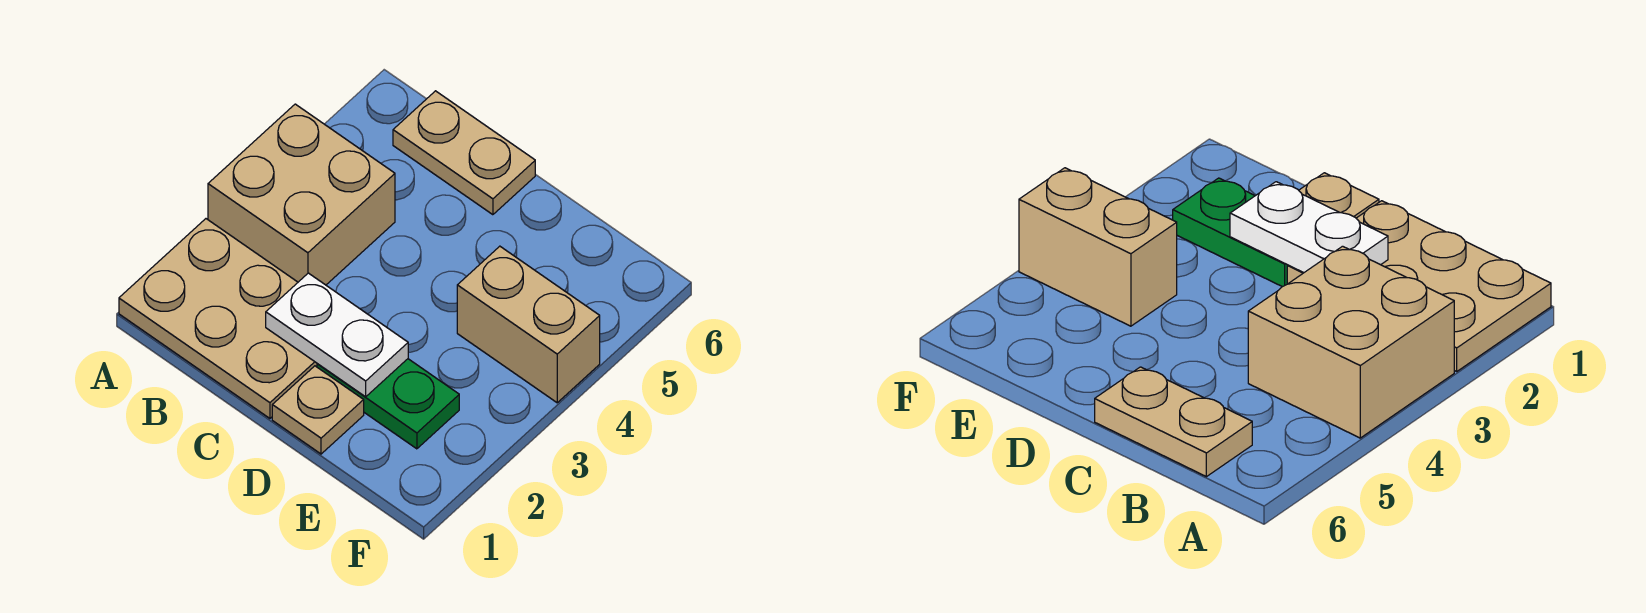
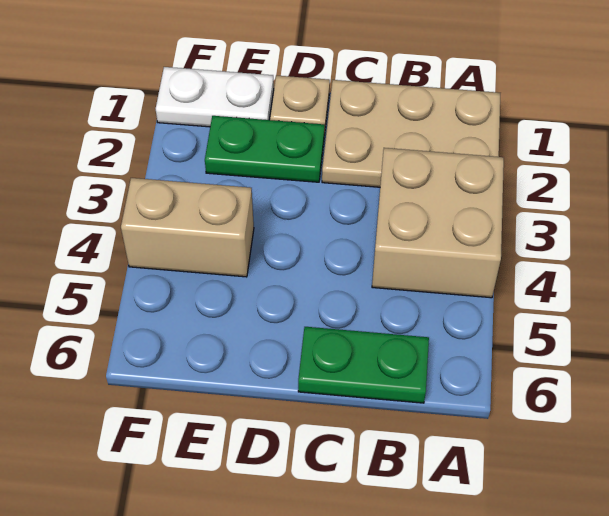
tan 1x2 plate [393,91,535,215] -> green 1x2 plate [298,327,429,403]
white 1x2 plate [266,273,408,397] -> white 1x2 plate moved to [156,67,274,127]

